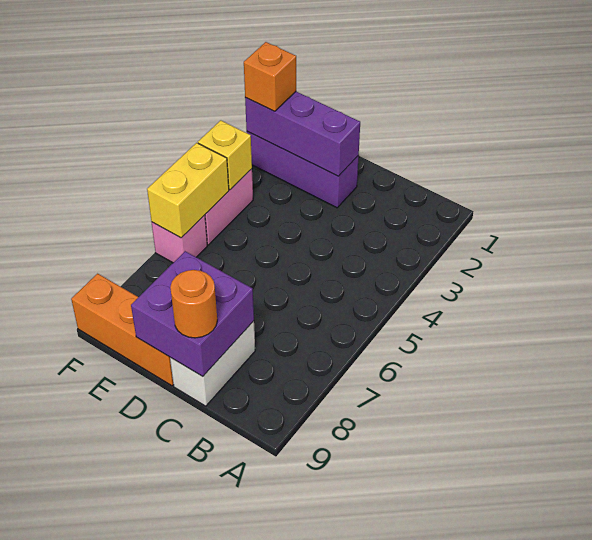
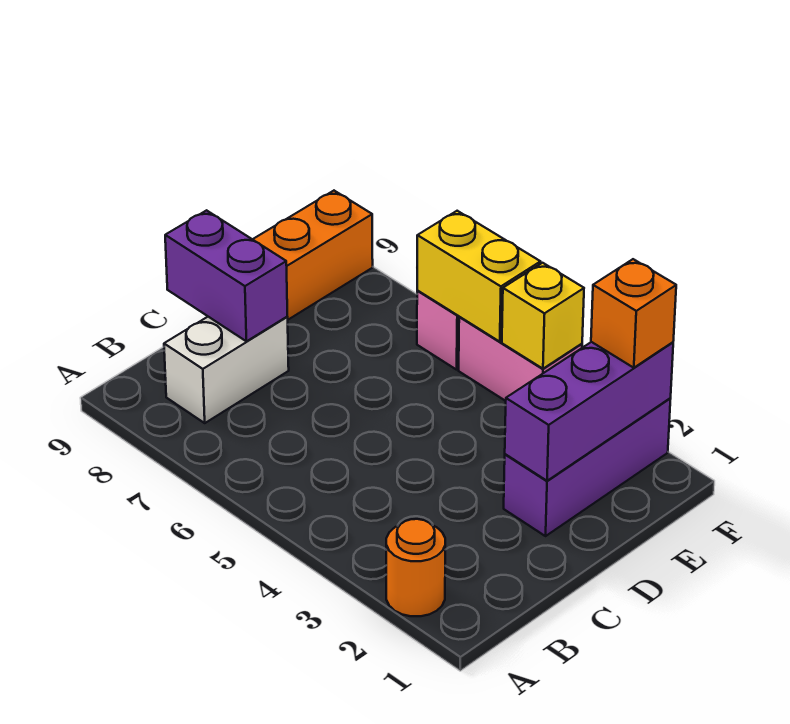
white 1x2 brick [170,321,255,406] -> white 1x2 brick turned to [164,317,289,423]
purple 2x2 brick [131,251,254,377] -> purple 1x2 brick [165,210,287,341]
orange 1x1 round brick [170,270,217,338] -> orange 1x1 round brick moved to [386,519,445,616]

